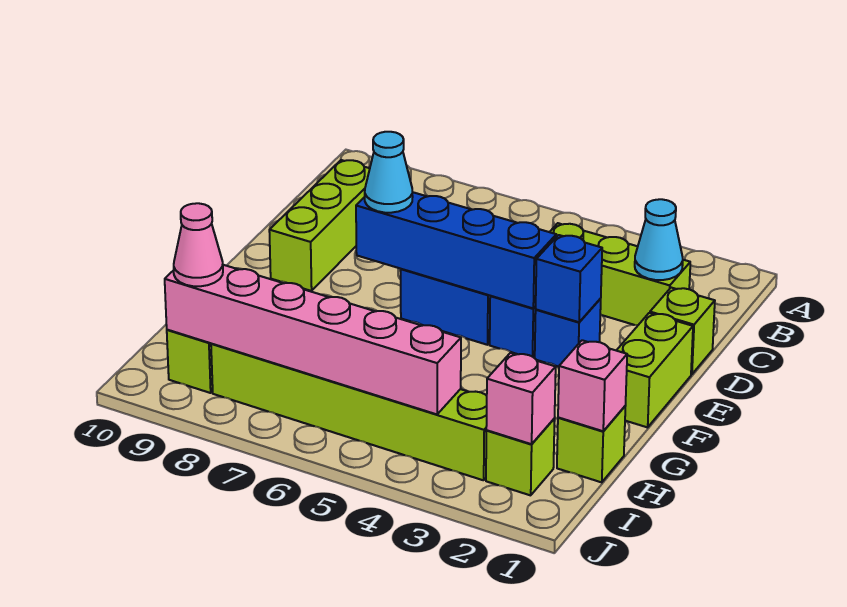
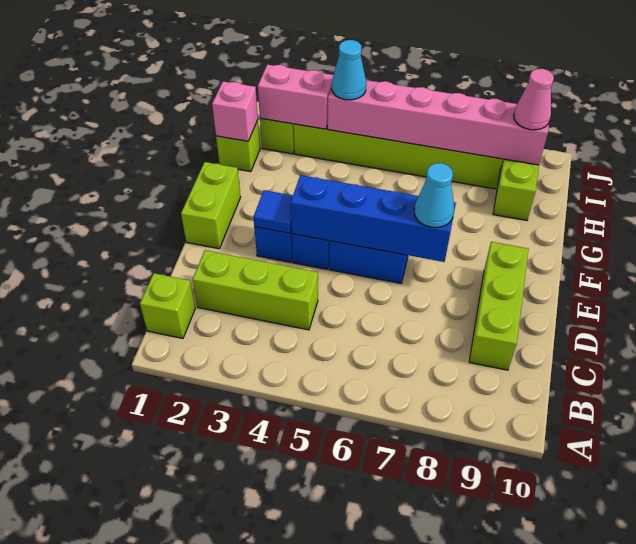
cyan 1x1 cone [635,199,683,280] -> cyan 1x1 cone moved to [332,40,366,100]
lime 1x1 brick [650,288,715,374] -> lime 1x1 brick moved to [140,273,195,338]
blue 1x1 brick [535,235,602,322] -> blue 1x1 tile [253,190,293,233]
pink 1x1 brick [486,353,556,444] -> pink 1x2 brick [258,64,333,129]

